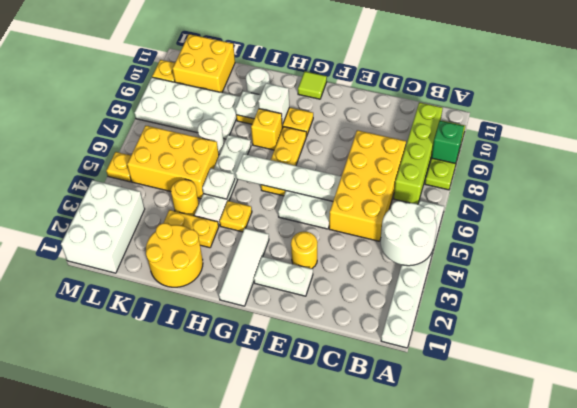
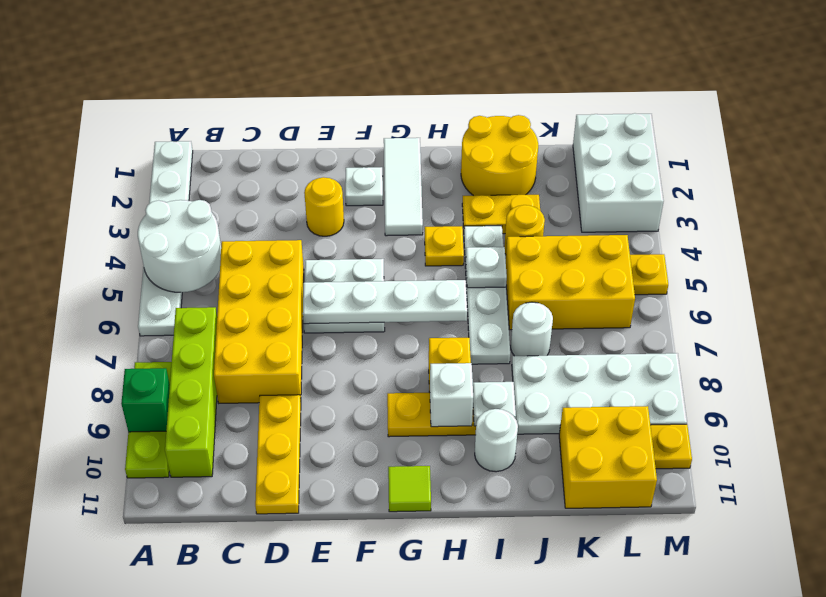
white 1x2 plate [254,257,313,296] -> white 1x1 plate [345,167,383,206]
yellow 1x3 plate [261,127,306,196] -> yellow 1x3 plate moved to [255,395,301,514]

